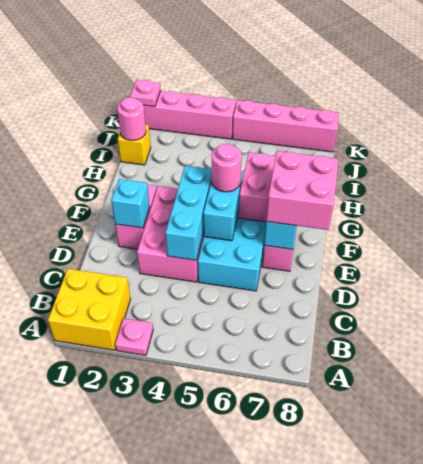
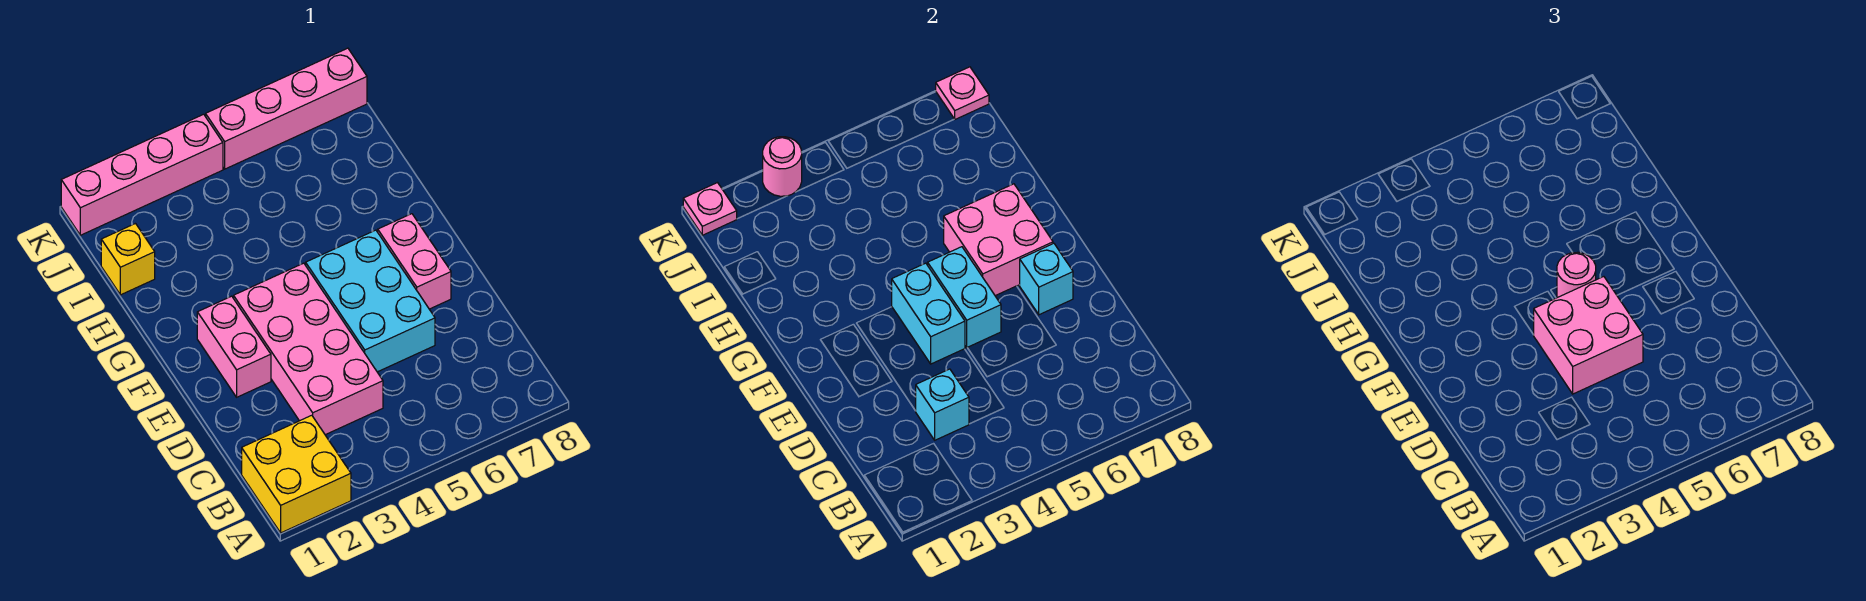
pink 1x1 plate [115,318,153,355] -> pink 1x1 plate moved to [936,67,989,119]
pink 2x3 brick [137,186,204,282] -> pink 2x4 brick [234,263,383,435]
cyan 1x3 brick [165,166,212,260] -> cyan 1x2 brick [892,263,965,364]
cyan 1x1 brick [111,179,150,228] -> cyan 1x1 brick moved to [916,369,969,440]
pink 2x2 brick [266,151,338,230] -> pink 2x2 brick moved to [1534,277,1643,394]
pink 1x1 round brick [117,97,146,140] -> pink 1x1 round brick moved to [763,137,802,196]

